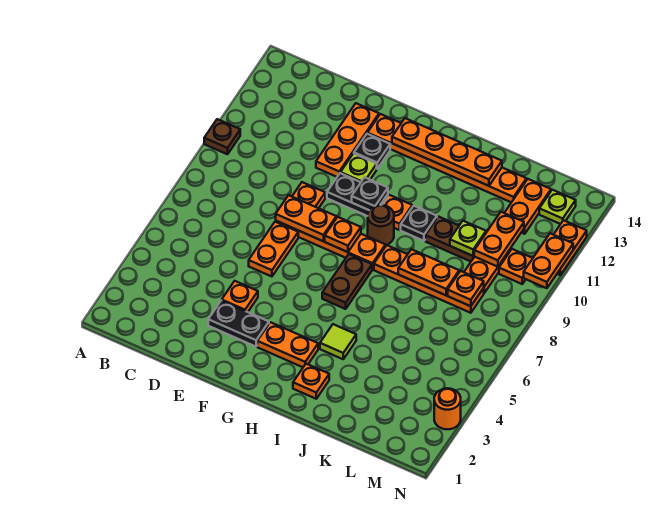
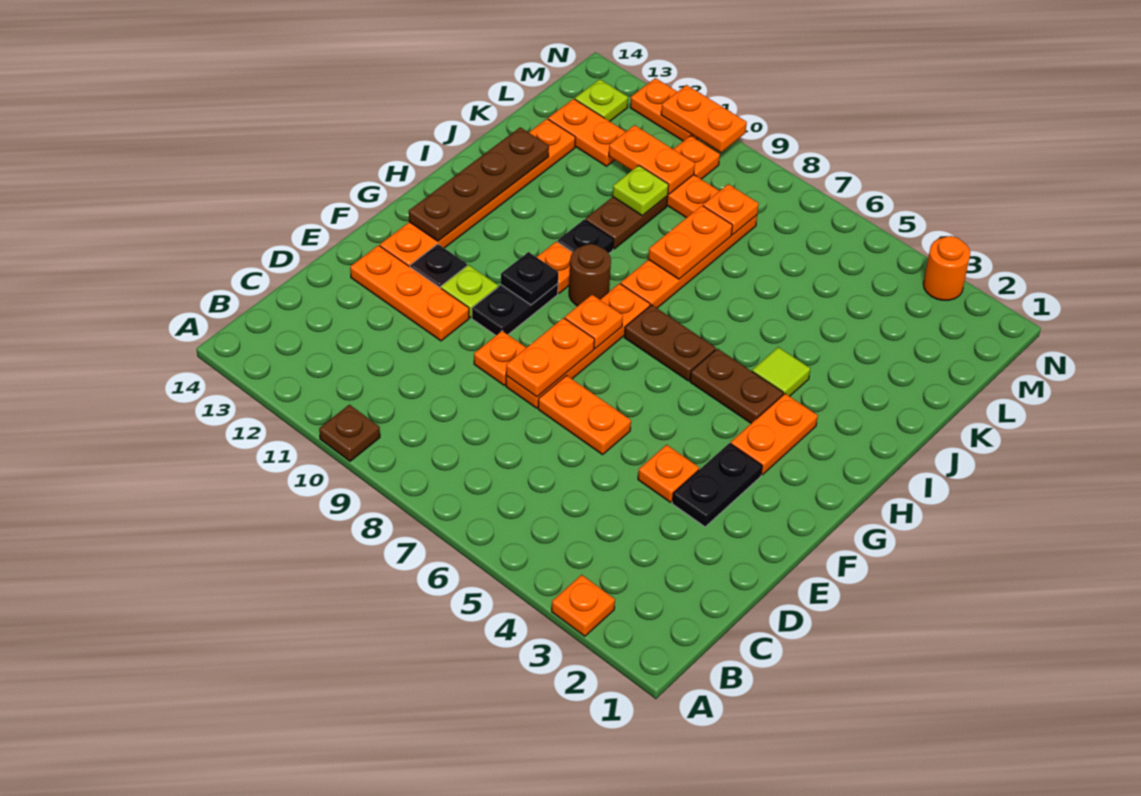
orange 1x4 plate [392,118,502,186] -> brown 1x4 plate [409,127,549,241]
none -> brown 1x2 plate [690,349,783,423]
orange 1x1 plate [293,364,329,399] -> orange 1x1 plate moved to [552,575,615,636]

